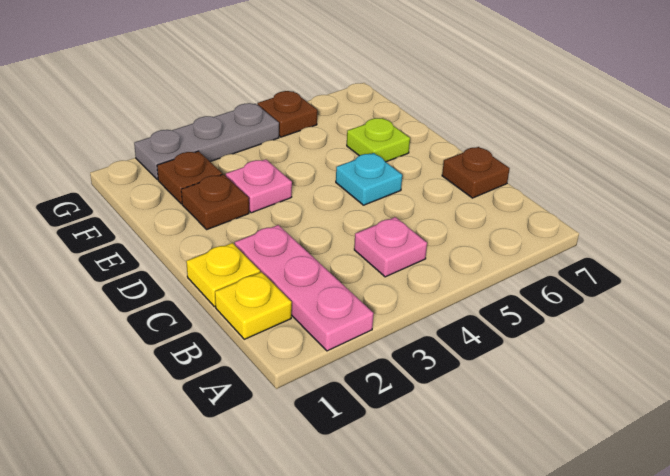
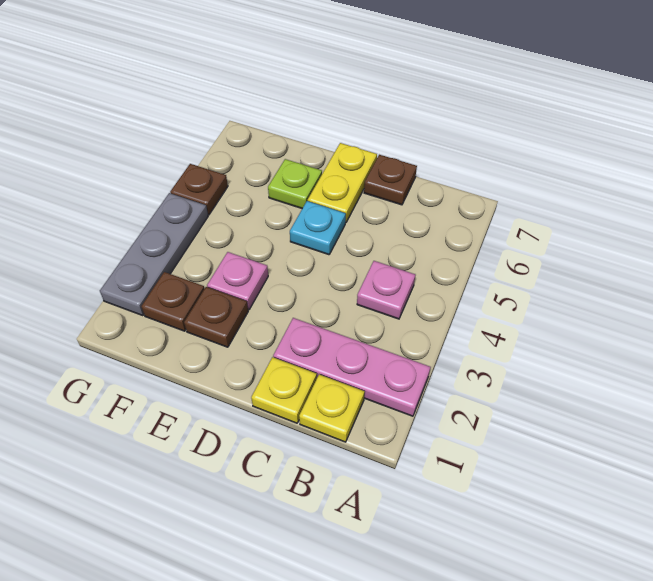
none -> yellow 1x2 plate [308,143,377,223]

